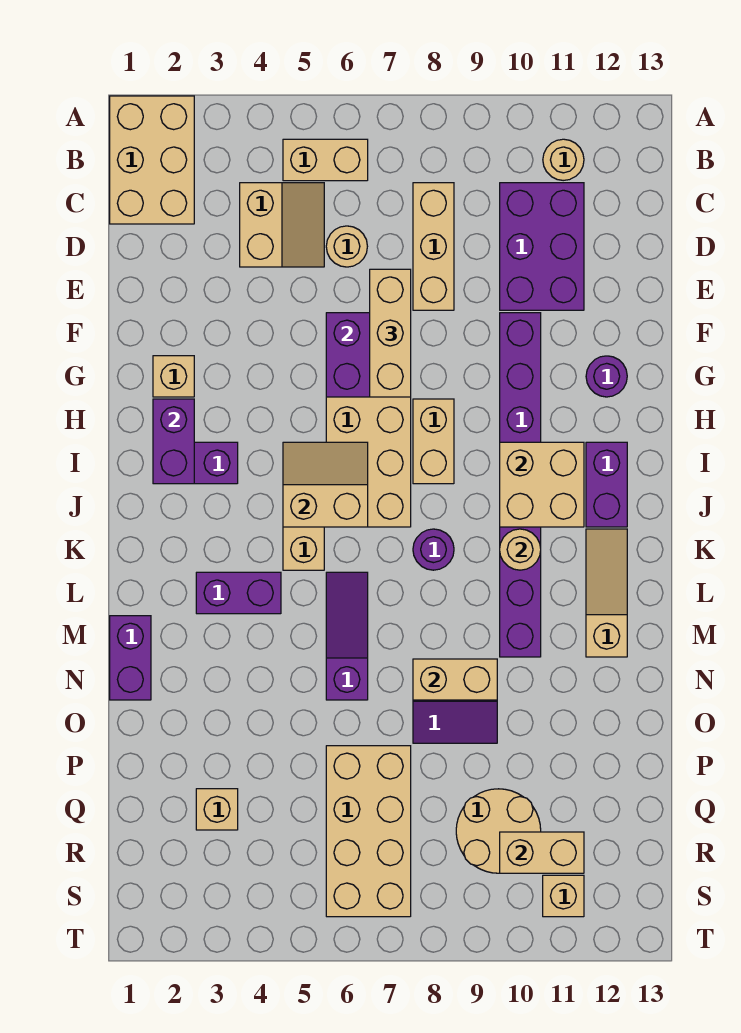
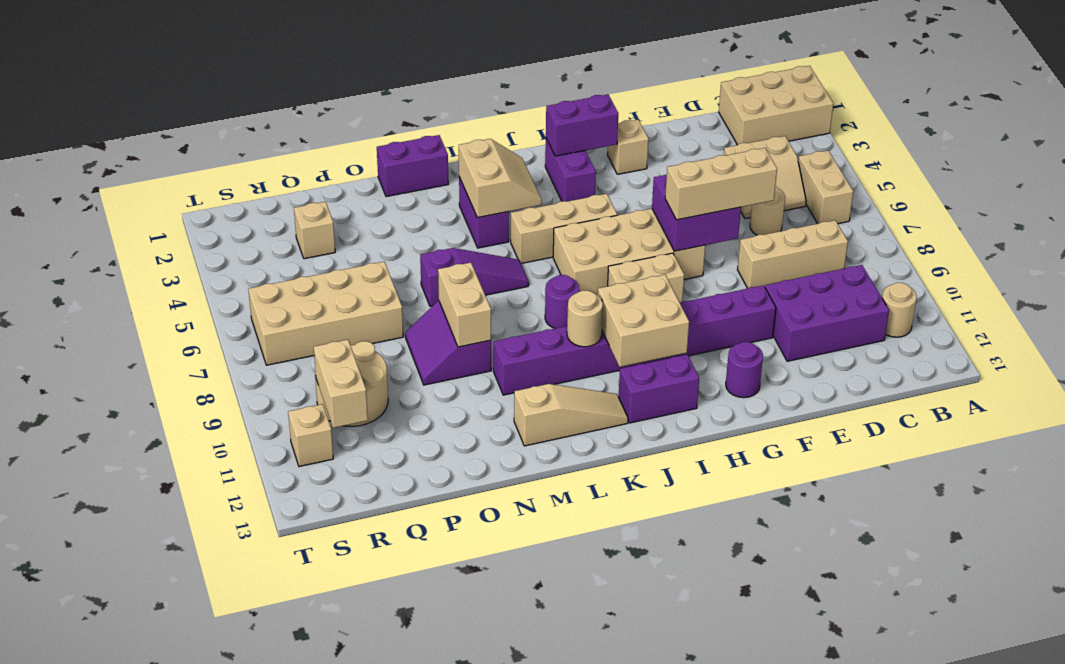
tan 2x2 slope [283,442,368,527] -> tan 2x2 slope moved to [459,139,542,218]

